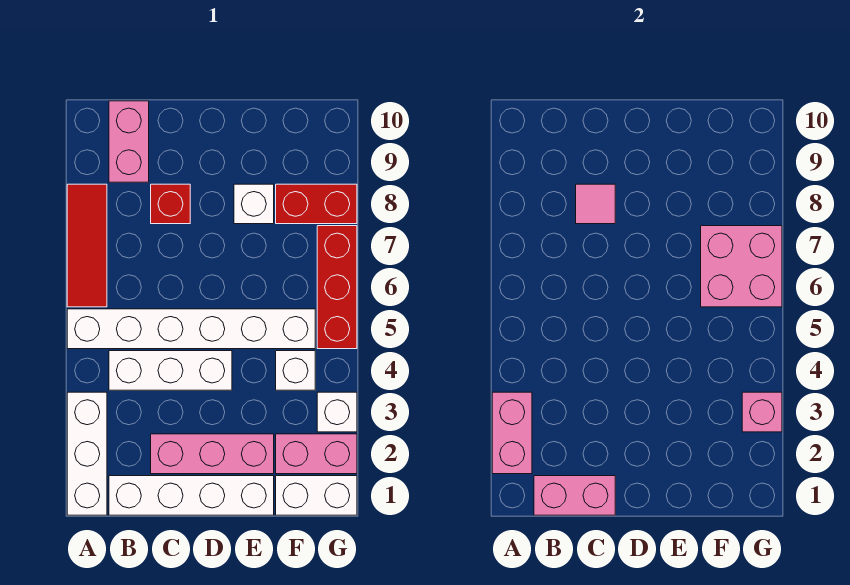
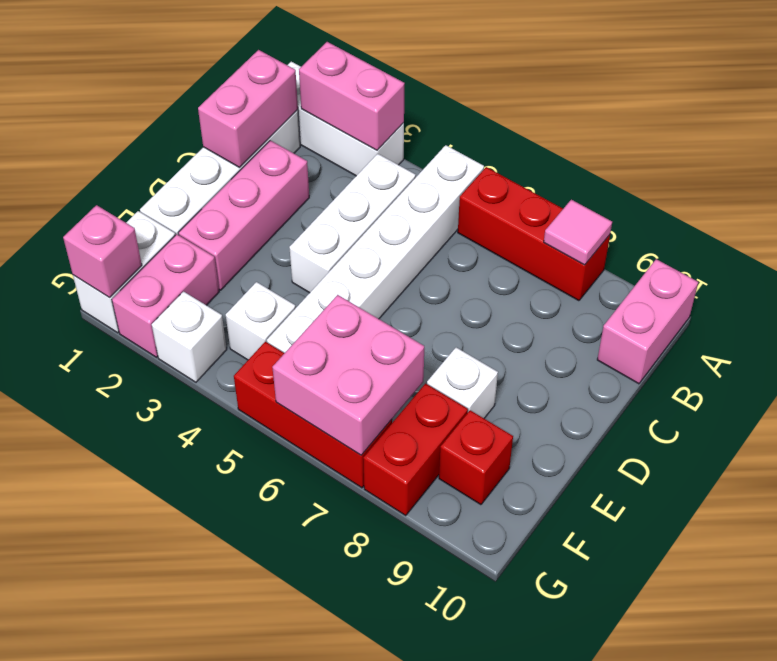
red 1x3 tile [67,184,107,307] -> red 1x3 brick [458,167,610,301]
pink 1x2 brick [109,101,149,182] -> pink 1x2 brick turned to [597,259,698,384]
red 1x1 brick [151,184,190,224] -> red 1x1 brick moved to [439,410,513,505]
pink 1x1 tile [576,184,615,224] -> pink 1x1 tile moved to [544,200,612,265]
pink 1x1 brick [742,392,782,432] -> pink 1x1 brick moved to [63,205,142,298]

